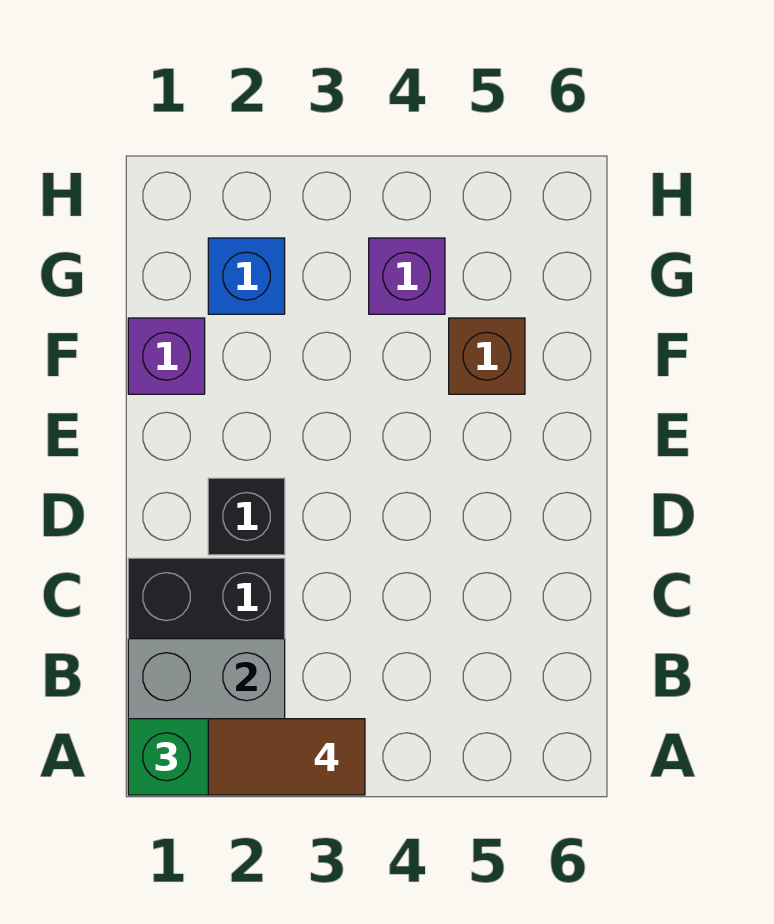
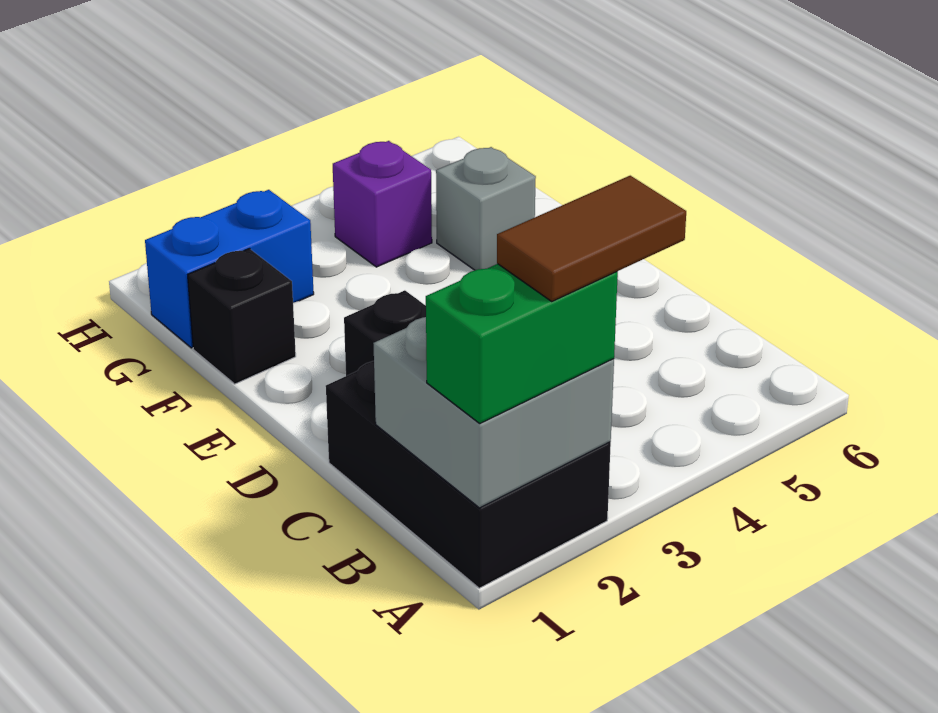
purple 1x1 brick [128,318,205,394] -> black 1x1 brick [188,248,296,384]
brown 1x1 brick [449,318,525,394] -> grey 1x1 brick [436,147,536,270]
blue 1x1 brick [208,238,285,314] -> blue 1x2 brick [145,190,314,348]

